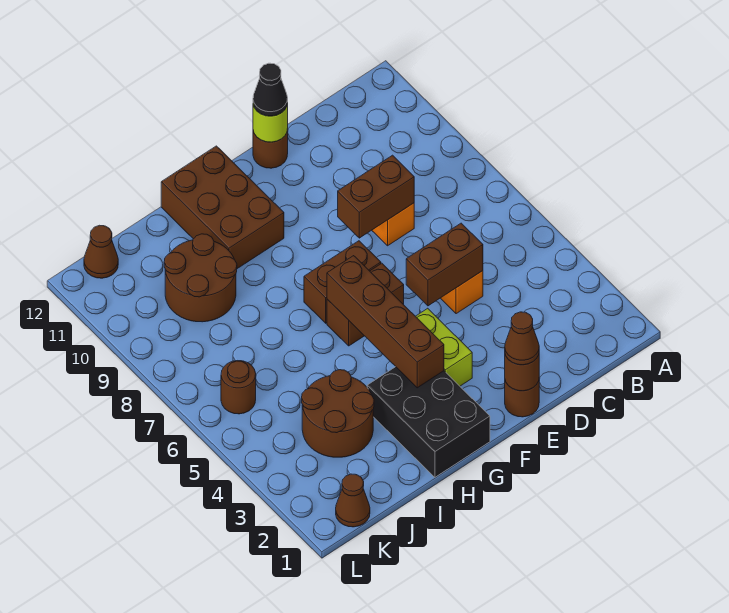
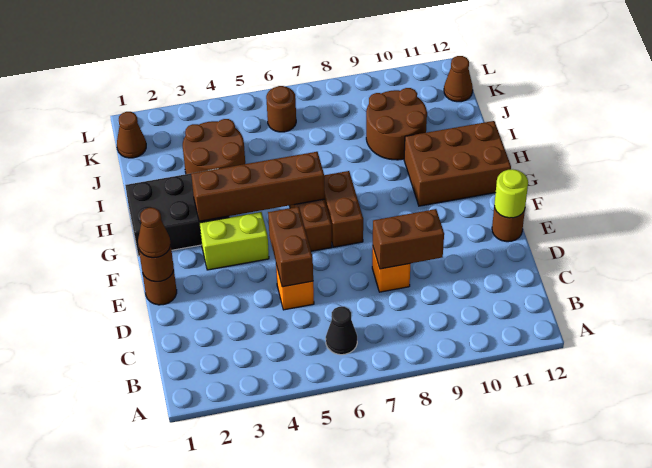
brown 1x2 brick [338,155,414,238] -> brown 1x2 brick turned to [373,209,444,269]
black 1x1 cone [253,63,288,116] -> black 1x1 cone moved to [326,307,357,355]

